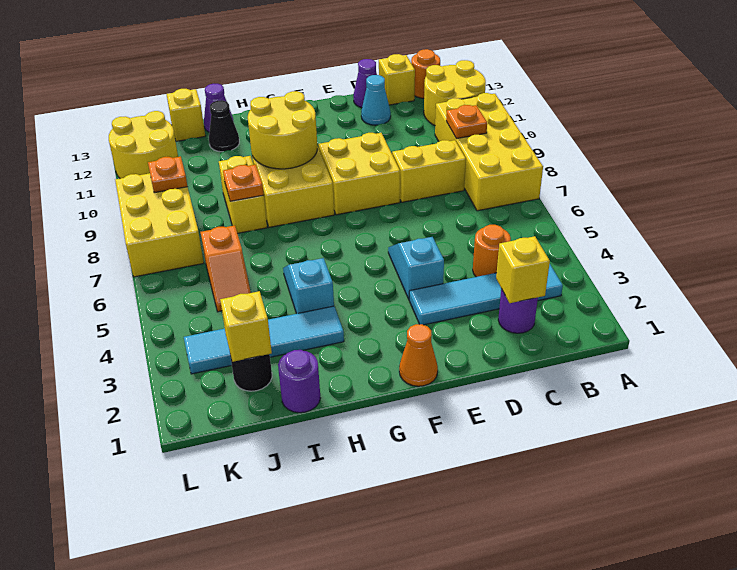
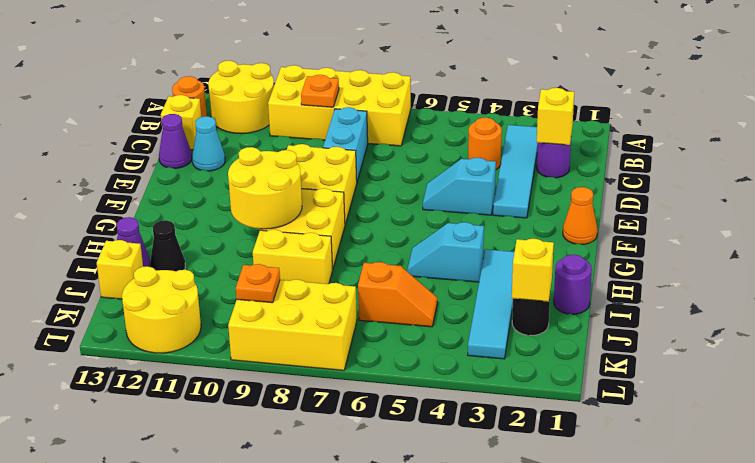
yellow 1x2 brick [392,140,466,202] -> cyan 1x2 brick [323,107,368,181]
orange 1x1 plate [223,165,264,201] -> none

